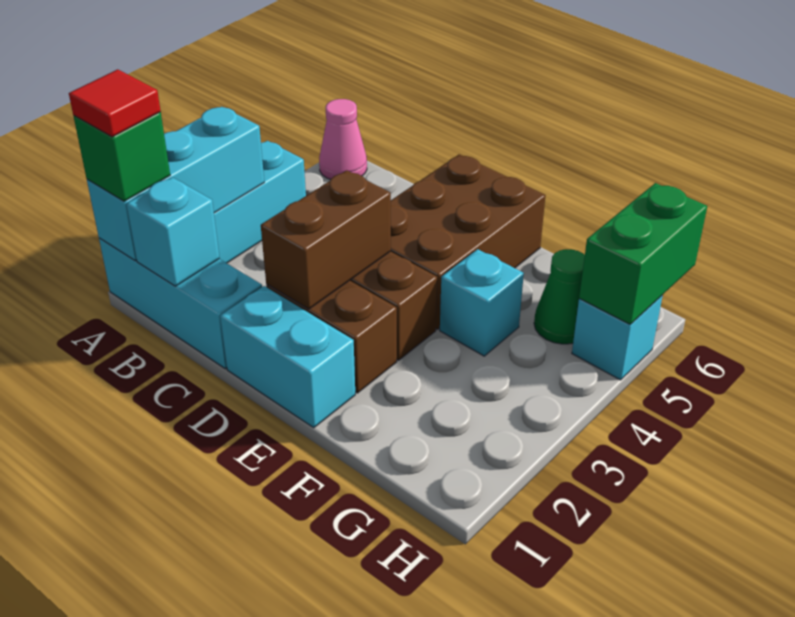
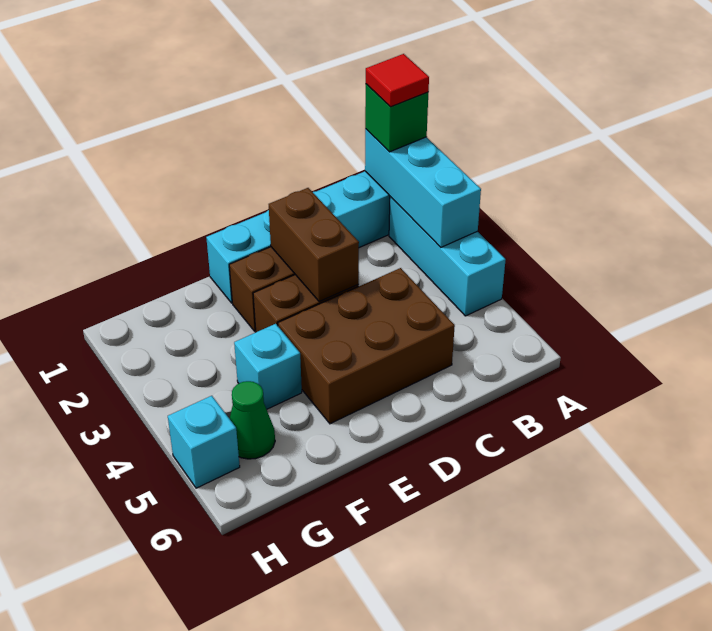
pink 1x1 cone [319,99,367,179] -> none
cyan 1x1 brick [127,177,219,286] -> none
brown 2x3 brick [391,154,546,329] -> brown 2x3 brick turned to [278,268,455,424]
green 1x2 brick [579,183,707,324] -> none

